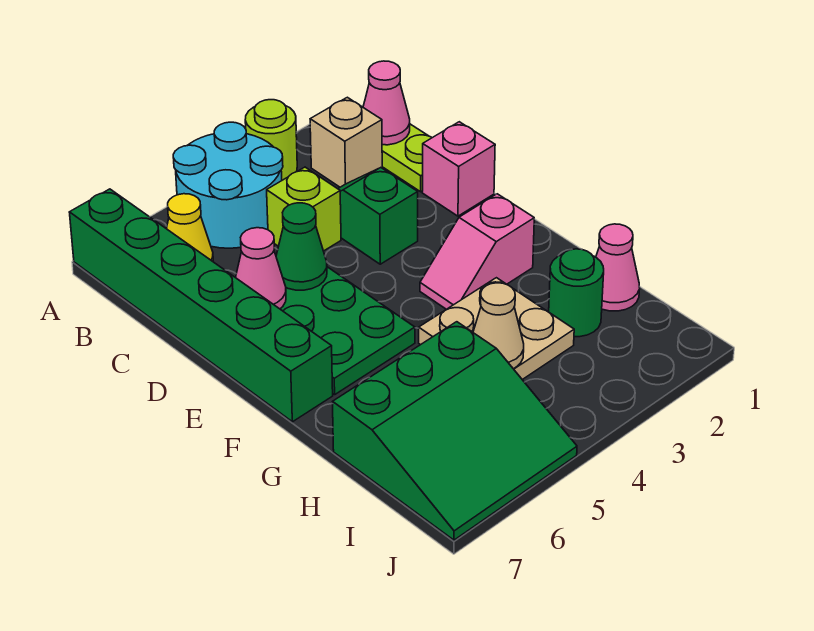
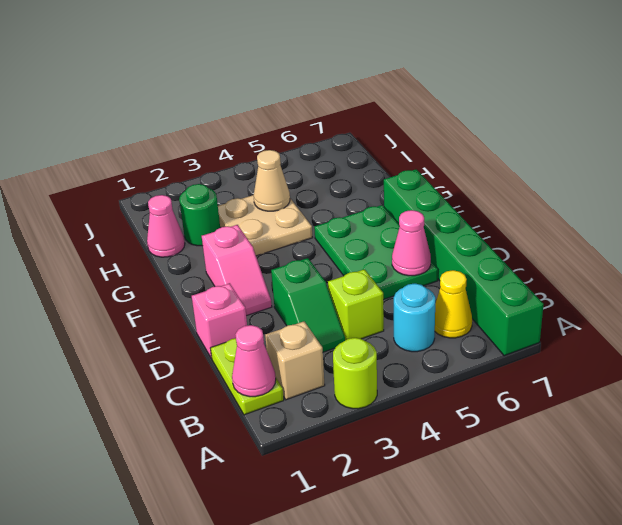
cyan 2x2 round brick [173,122,283,248] -> cyan 1x1 round brick [394,283,435,352]
green 1x1 cone [276,203,327,290] -> none
pink 1x2 slope [420,194,534,309] -> pink 1x2 slope turned to [202,225,272,316]
green 3x3 slope [333,322,577,540] -> none

